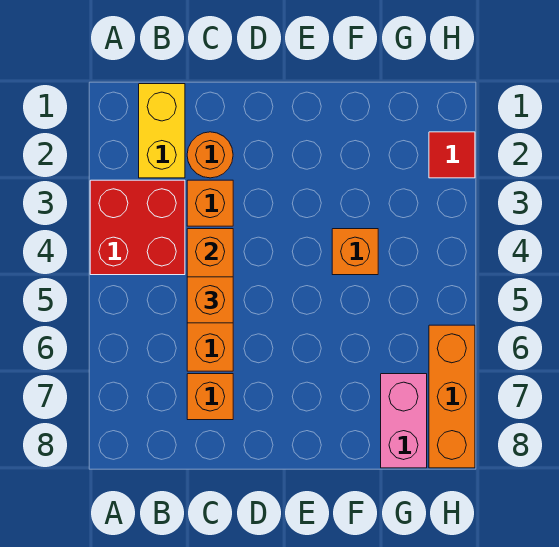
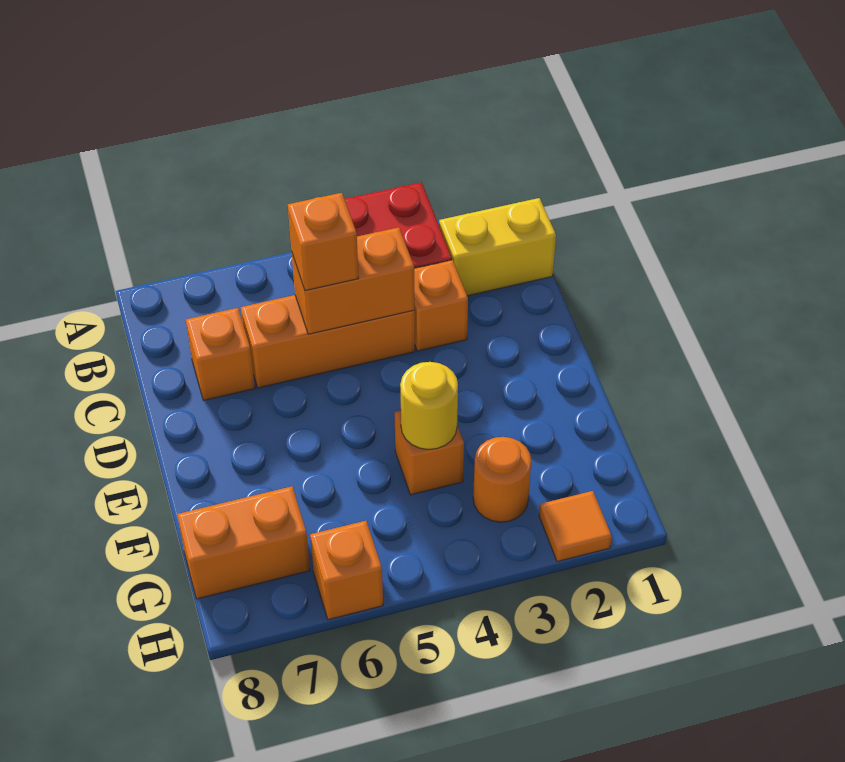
orange 1x1 round brick [187,132,233,178] -> orange 1x1 round brick moved to [473,437,531,522]
none -> yellow 1x1 round brick [400,362,458,450]
pink 1x2 brick [381,374,427,468] -> orange 1x2 brick [177,486,310,599]
red 1x1 tile [429,132,475,178] -> orange 1x1 tile [539,491,612,562]
orange 1x3 brick [429,325,475,468] -> orange 1x1 brick [310,521,383,620]

